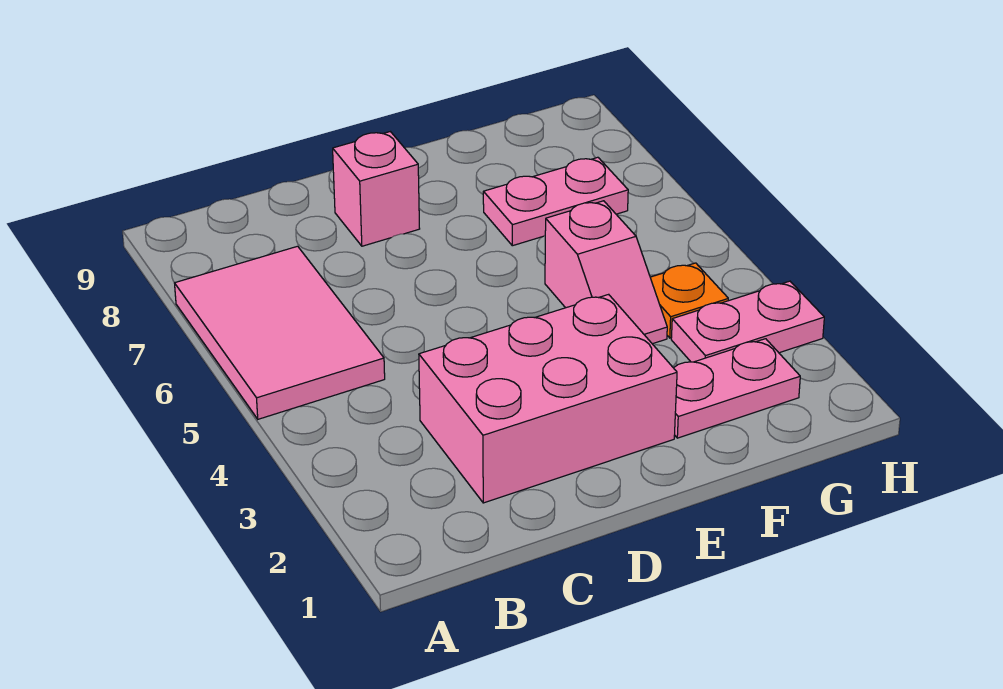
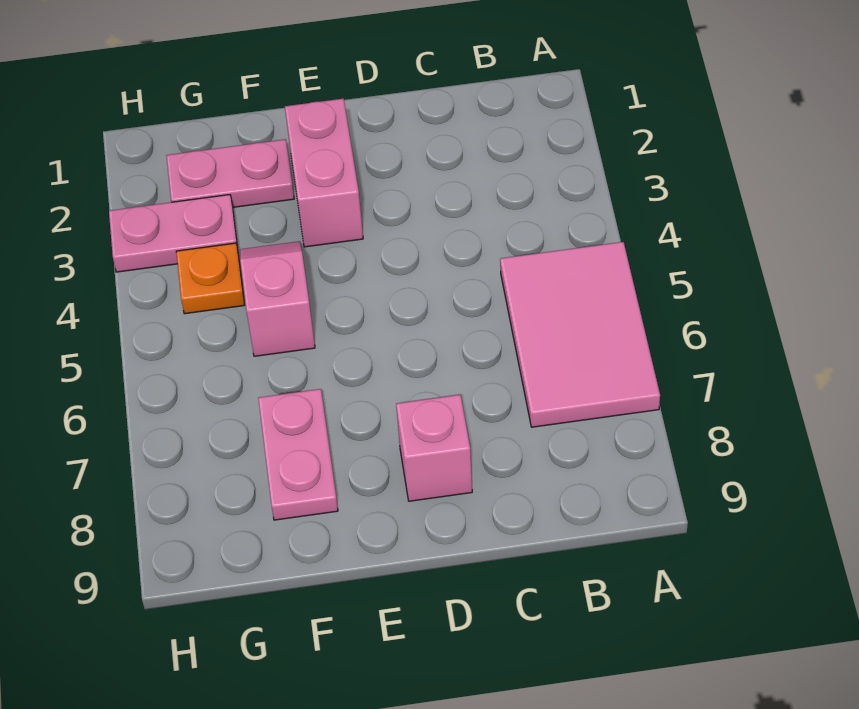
pink 2x3 brick [419,294,677,503] -> pink 1x2 brick [285,99,363,247]
pink 1x2 plate [483,157,628,246] -> pink 1x2 plate turned to [258,389,338,520]

